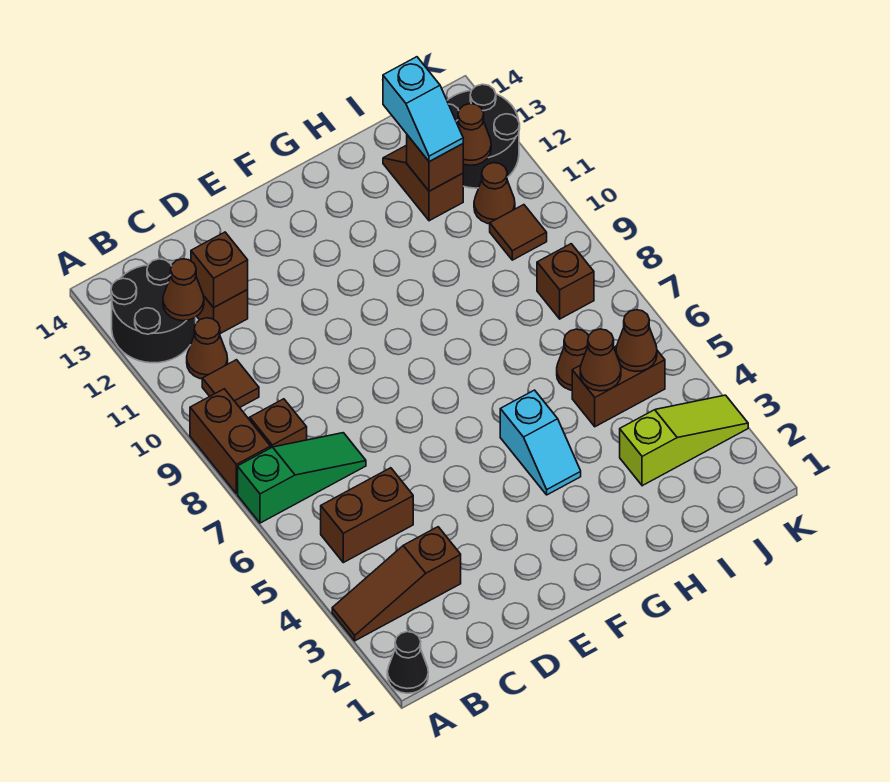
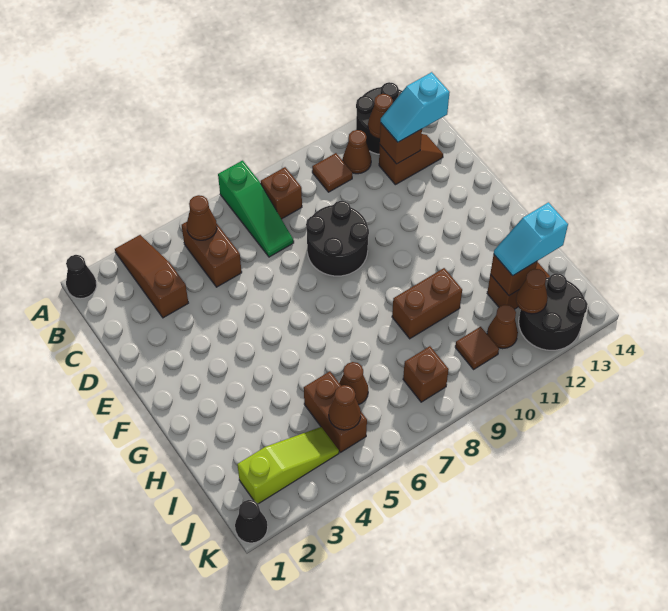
brown 1x2 brick [190,389,271,494] -> brown 1x2 brick moved to [392,268,462,339]
none -> black 2x2 round brick [306,201,369,276]
cyan 1x2 slope [500,390,581,495] -> cyan 1x2 slope moved to [381,72,450,142]
lime 1x3 slope [620,395,748,486] -> lime 1x3 slope turned to [237,427,339,504]
brown 1x1 cone [580,329,621,391] -> brown 1x1 cone moved to [187,195,217,240]
none -> black 1x1 cone [235,500,268,543]

